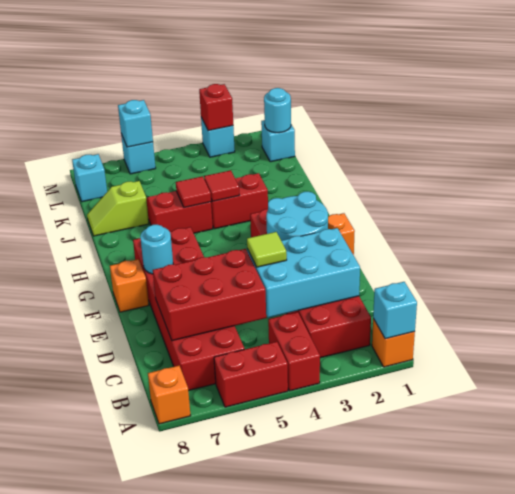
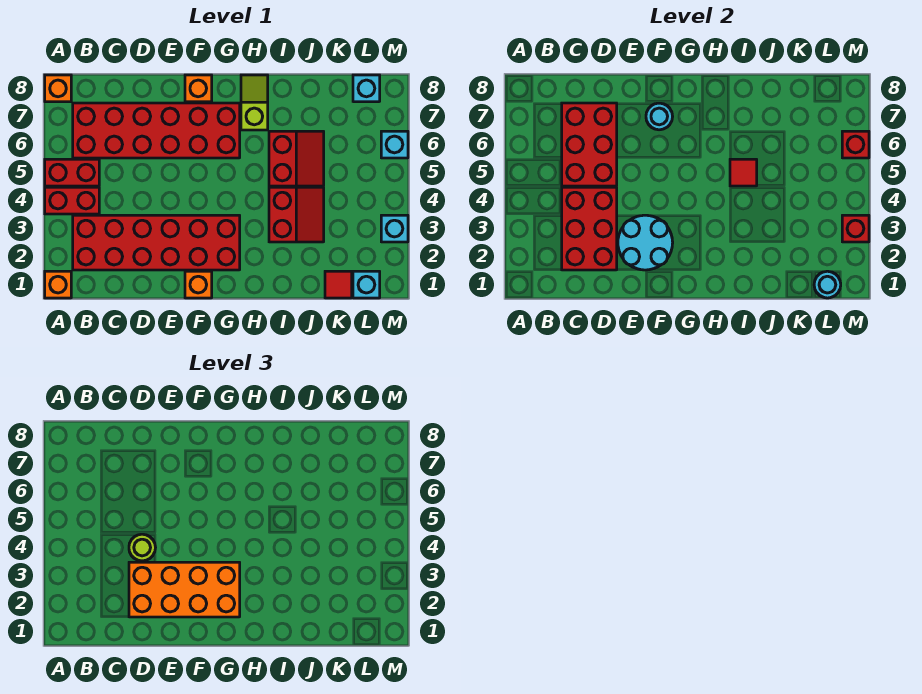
cyan 1x1 brick [373,282,417,339] -> none
red 1x2 brick [214,342,288,407] -> red 1x2 brick turned to [45,159,99,186]
cyan 2x3 brick [247,228,360,318] -> red 2x3 brick [562,187,617,270]
none -> orange 2x4 brick [129,562,240,617]
lime 1x1 tile [247,232,287,267] -> lime 1x1 round brick [129,534,156,561]
red 1x1 tile [204,170,239,201] -> red 1x1 tile moved to [325,271,352,298]
lime 1x2 slope [87,181,149,236] -> lime 1x2 slope moved to [241,75,268,130]
cyan 1x1 brick [118,100,153,147] -> red 1x1 brick [842,131,869,158]

